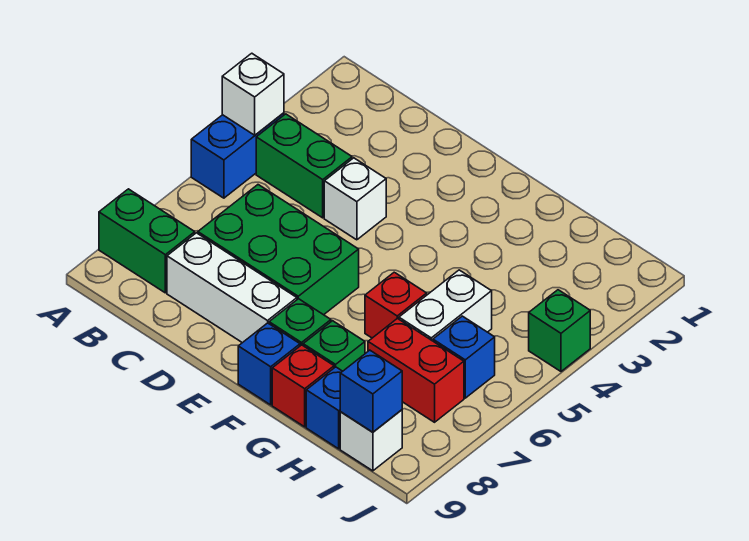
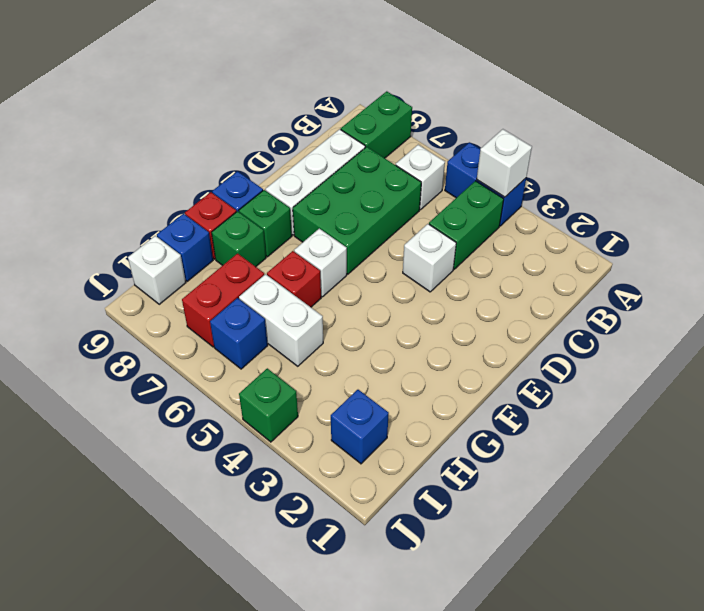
none -> white 1x1 brick [396,145,445,210]
none -> white 1x1 brick [294,228,347,297]
blue 1x1 brick [340,350,402,432] -> blue 1x1 brick moved to [331,390,389,464]

